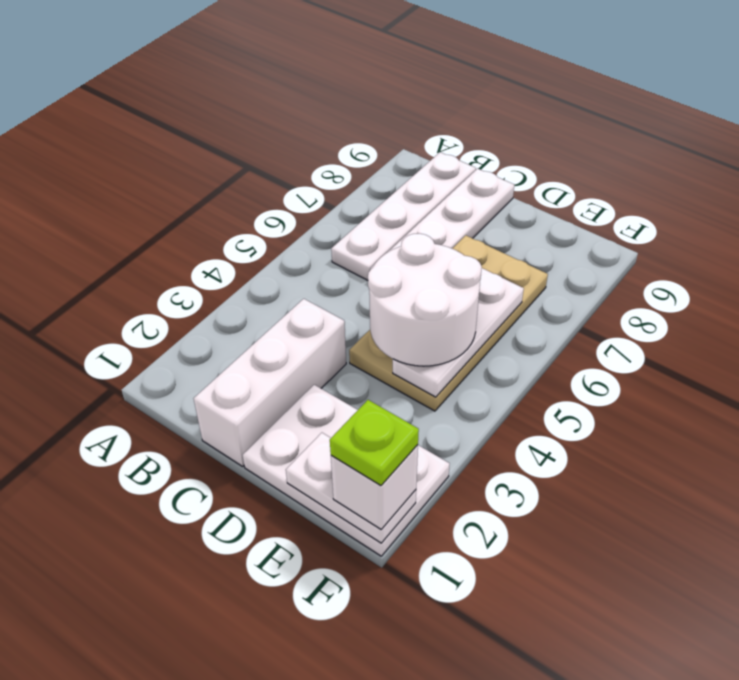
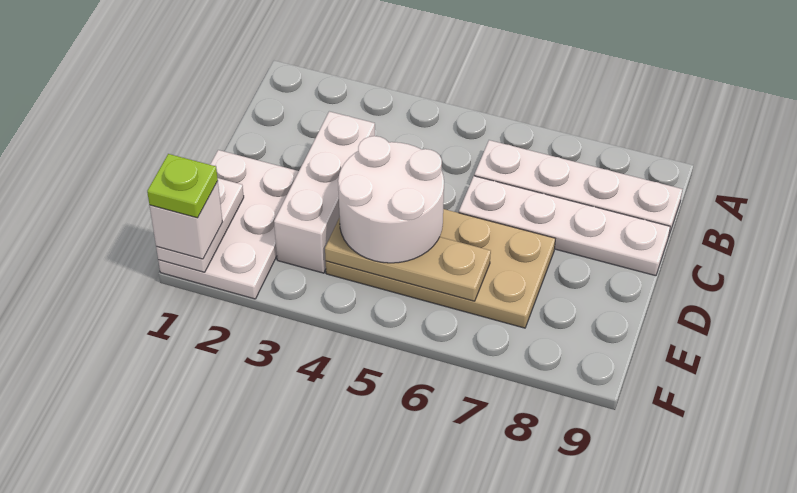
white 1x3 brick [194,299,346,466] -> white 1x3 brick turned to [274,111,375,273]
white 1x3 plate [393,268,524,397] -> tan 1x3 plate [325,218,491,301]

